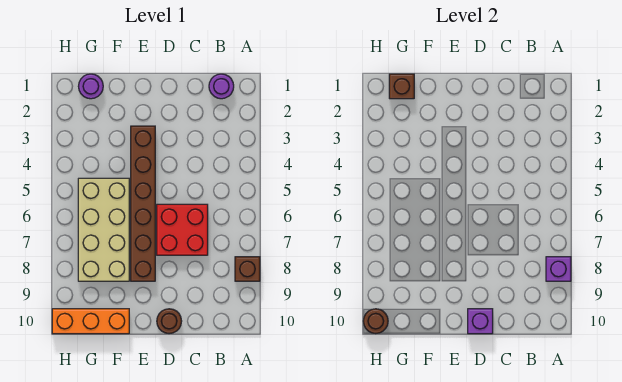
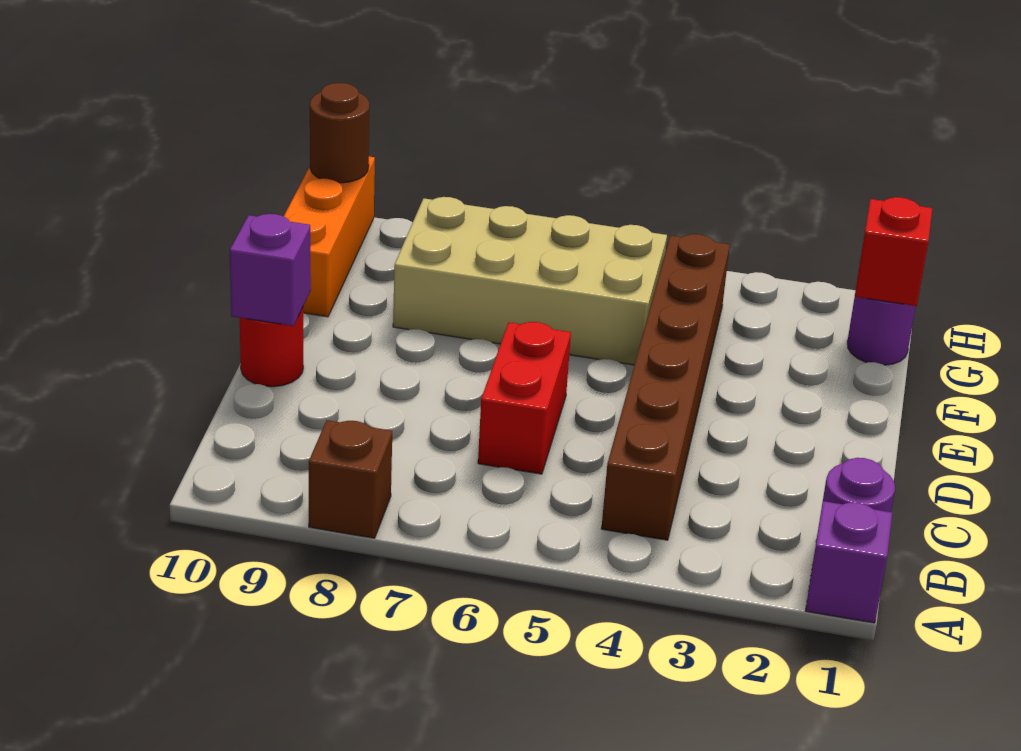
purple 1x1 brick [546,257,571,281] -> purple 1x1 brick moved to [805,501,892,623]
red 2x2 brick [157,204,208,255] -> red 1x2 brick [478,322,571,474]
brown 1x1 round brick [157,309,182,334] -> red 1x1 round brick [240,308,303,387]
brown 1x6 brick [131,126,155,281] -> brown 1x6 brick turned to [601,234,730,540]
brown 1x1 brick [389,74,414,99] -> red 1x1 brick [855,197,932,306]

